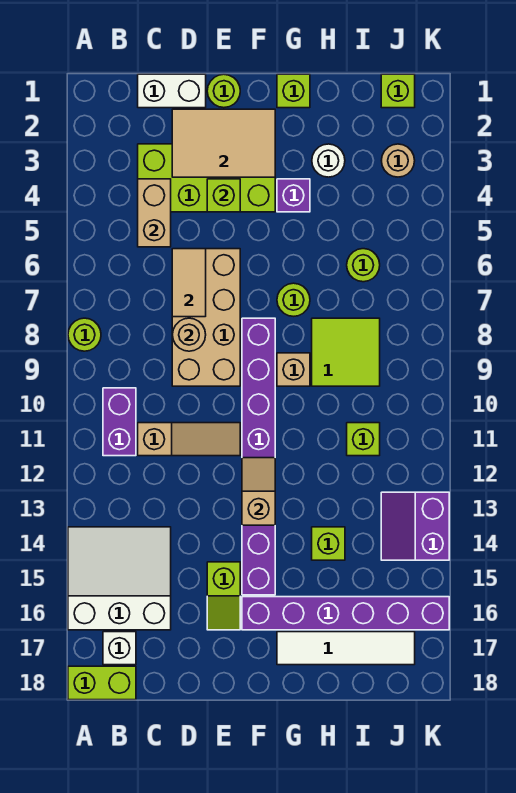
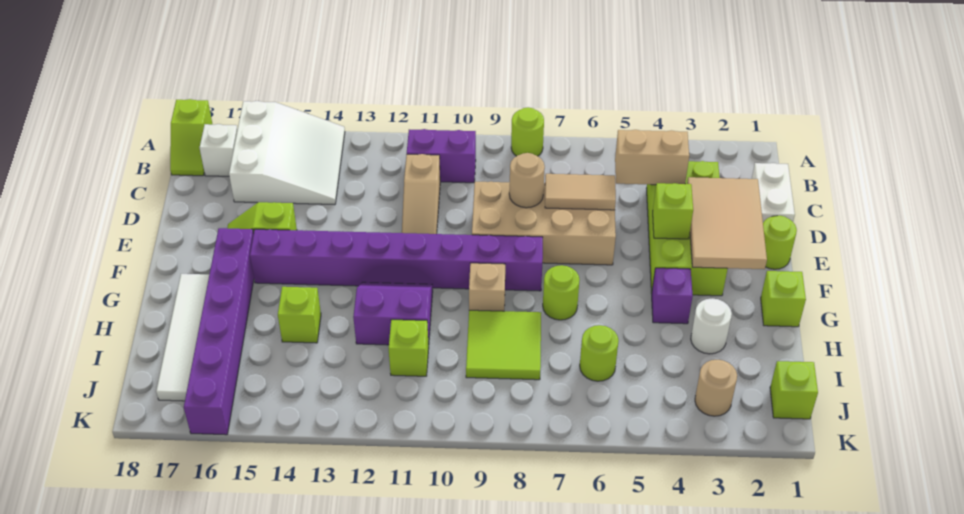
lime 1x2 brick [68,666,136,700] -> lime 1x2 slope [170,99,213,176]
tan 1x2 slope [242,458,275,525] -> none
purple 2x2 slope [381,492,449,560] -> purple 2x2 slope moved to [353,282,433,345]

